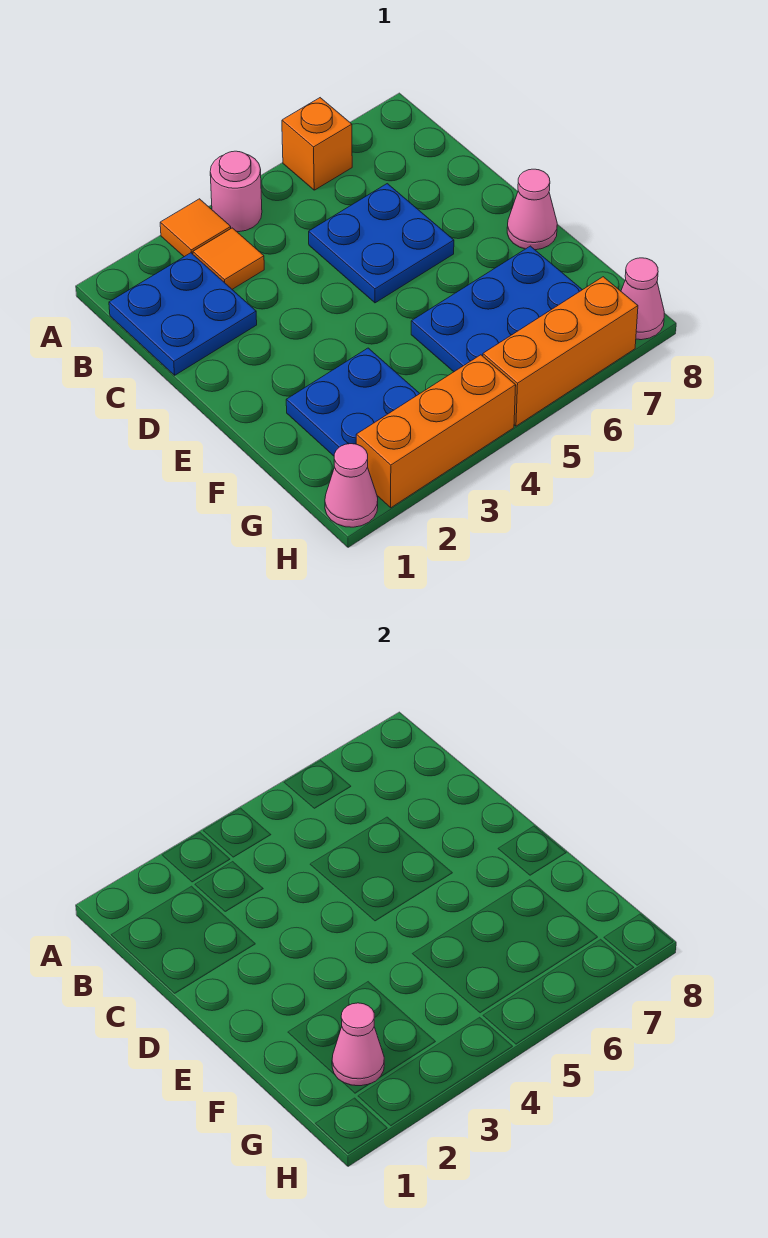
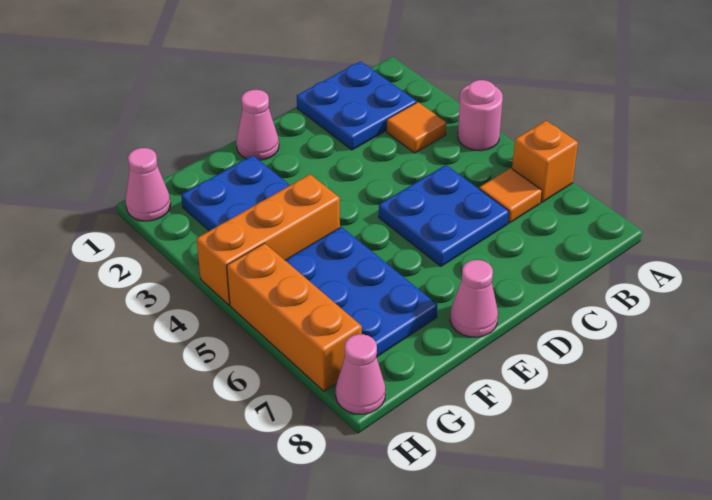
orange 1x1 tile [160,199,231,257] -> orange 1x1 tile moved to [479,168,542,223]
pink 1x1 cone [332,1003,384,1086] -> pink 1x1 cone moved to [236,90,279,160]
orange 1x3 brick [356,355,516,508] -> orange 1x3 brick turned to [197,174,340,305]

